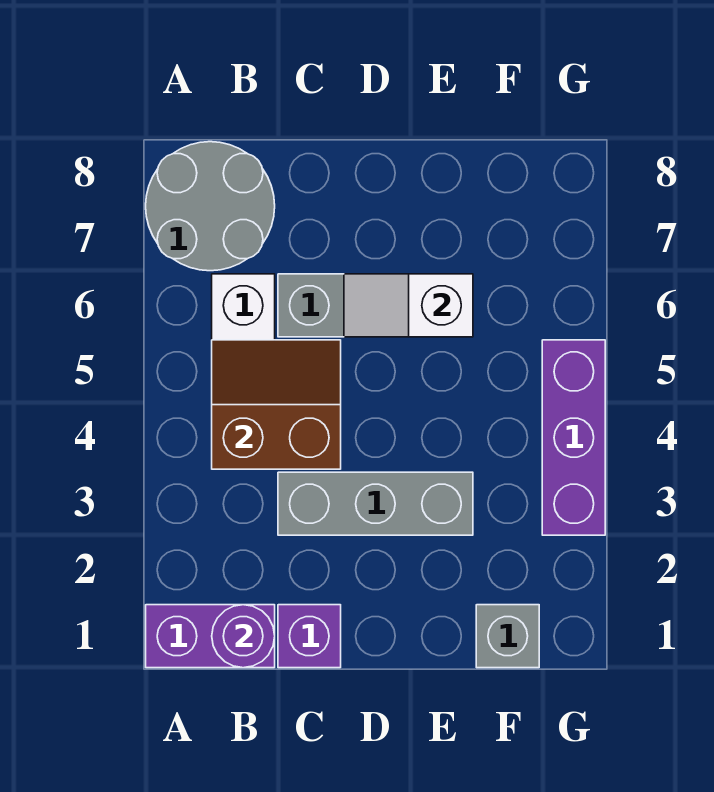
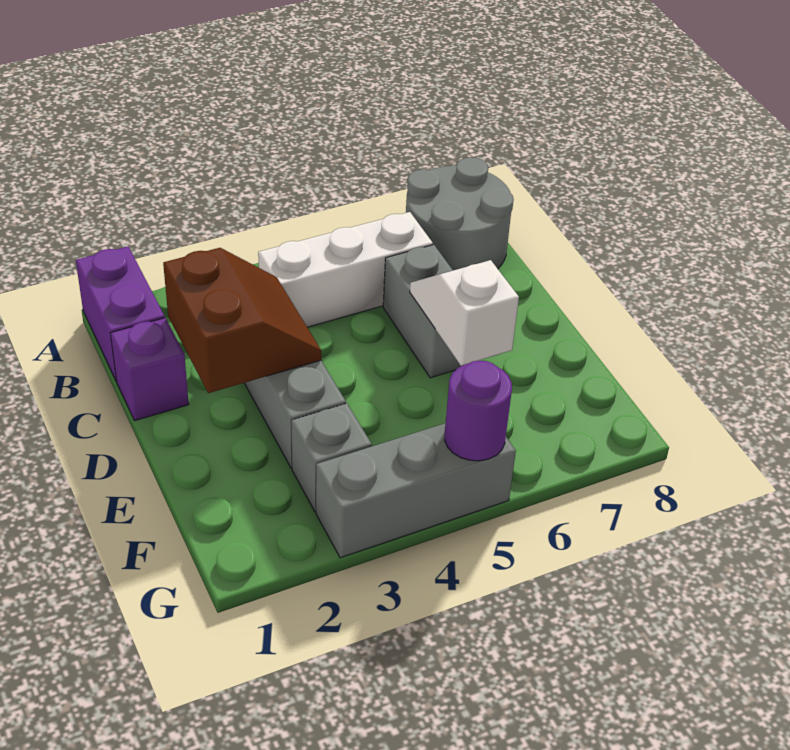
purple 1x1 round brick [212,605,275,668] -> purple 1x1 round brick moved to [445,360,512,461]
brown 2x2 slope [212,340,341,469] -> brown 2x2 slope moved to [163,248,321,393]
grey 1x1 brick [476,605,539,668] -> grey 1x1 brick moved to [291,403,372,512]
purple 1x3 brick [542,340,605,535] -> grey 1x3 brick [316,423,516,558]

